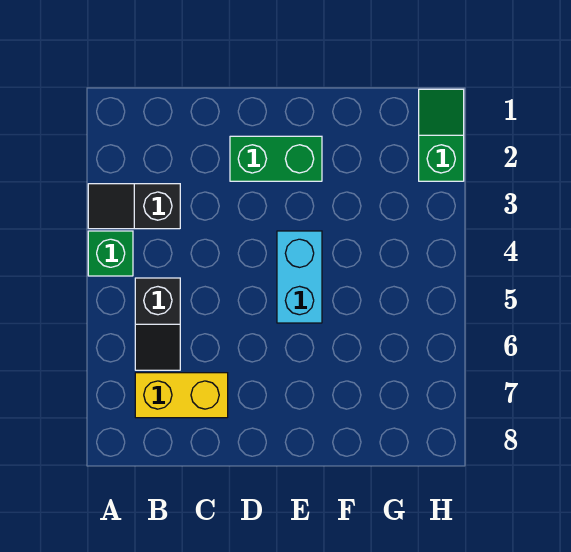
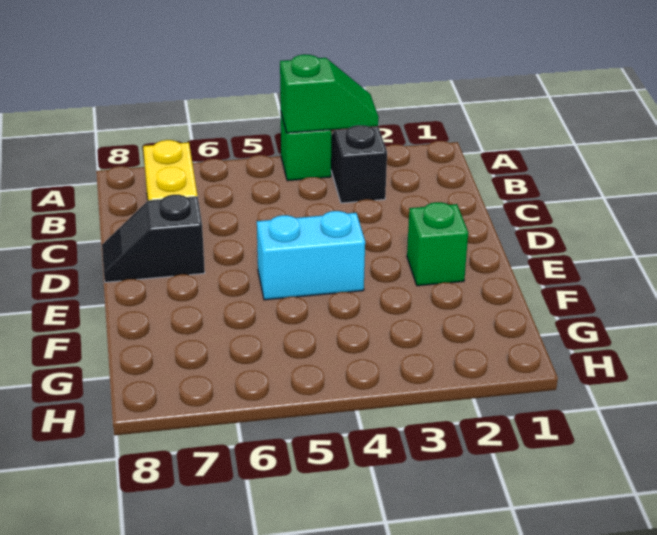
black 1x2 slope [135,278,180,370] -> black 1x2 slope moved to [102,195,205,282]
green 1x2 brick [230,136,322,181] -> green 1x1 brick [407,202,468,286]
green 1x2 slope [419,89,464,181] -> green 1x2 slope moved to [280,54,379,133]

